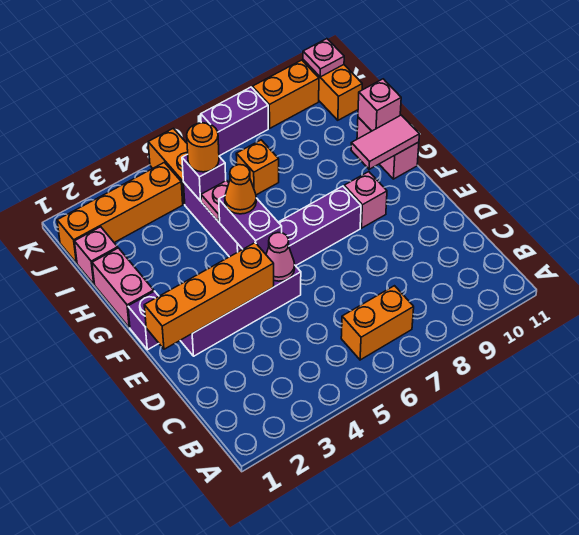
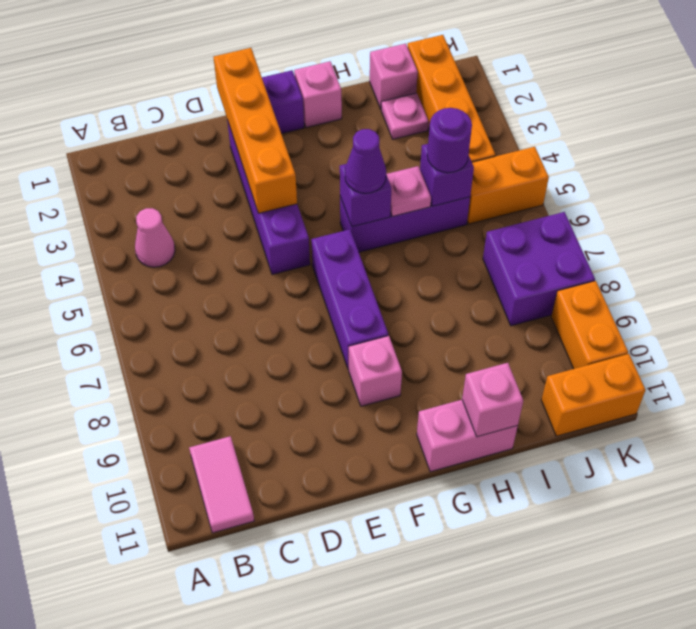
orange 1x2 brick [341,286,414,360] -> none
pink 1x1 cone [266,233,295,281] -> pink 1x1 cone moved to [135,208,175,267]
purple 1x2 brick [219,196,282,254] -> purple 1x1 brick [340,164,391,227]
pink 1x2 brick [92,248,154,328] -> pink 1x1 brick [294,61,342,128]
orange 1x1 cone [225,165,256,214] -> purple 1x1 cone [345,129,386,193]
pink 1x2 tile [351,115,419,169] -> pink 1x2 tile moved to [189,436,254,533]
orange 1x1 round brick [187,123,219,172] -> purple 1x1 round brick [427,108,472,173]
orange 1x1 brick [236,140,279,195] -> none
purple 1x2 brick [201,87,268,156] -> purple 2x2 brick [483,212,595,326]
pink 1x1 plate [303,39,344,77] -> pink 1x1 plate moved to [381,93,429,139]

